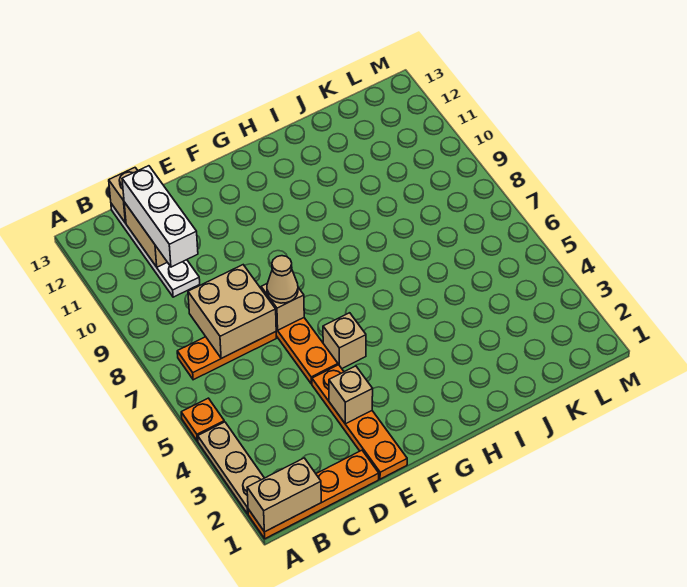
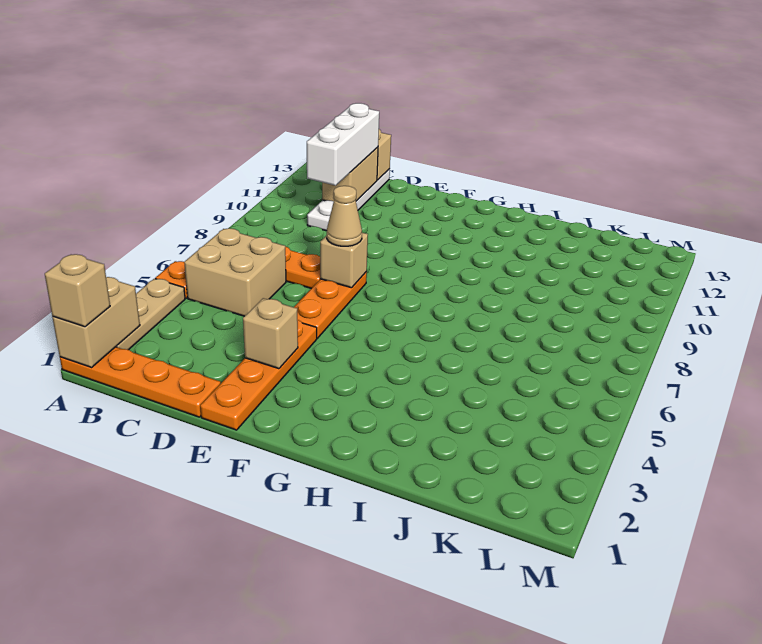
tan 1x2 brick [247,458,321,532] -> tan 1x2 brick turned to [52,277,140,368]
tan 2x2 brick [188,265,276,358] -> tan 2x2 brick moved to [184,228,286,316]
tan 1x1 brick [323,313,366,368] -> tan 1x1 brick moved to [45,254,110,327]

